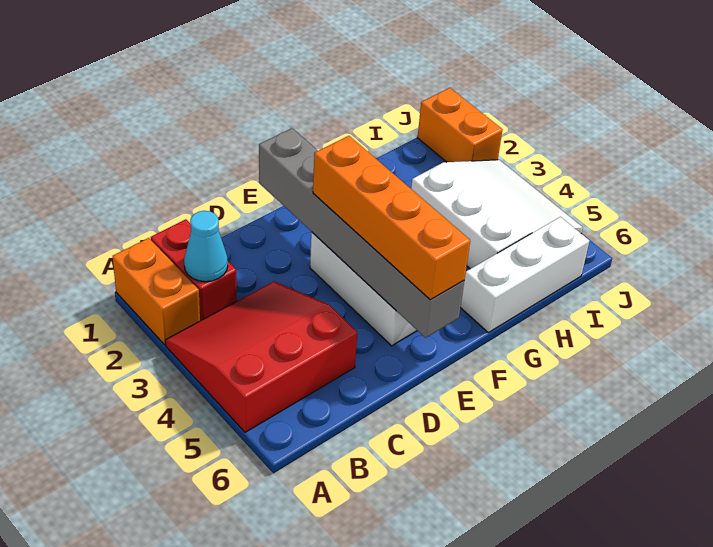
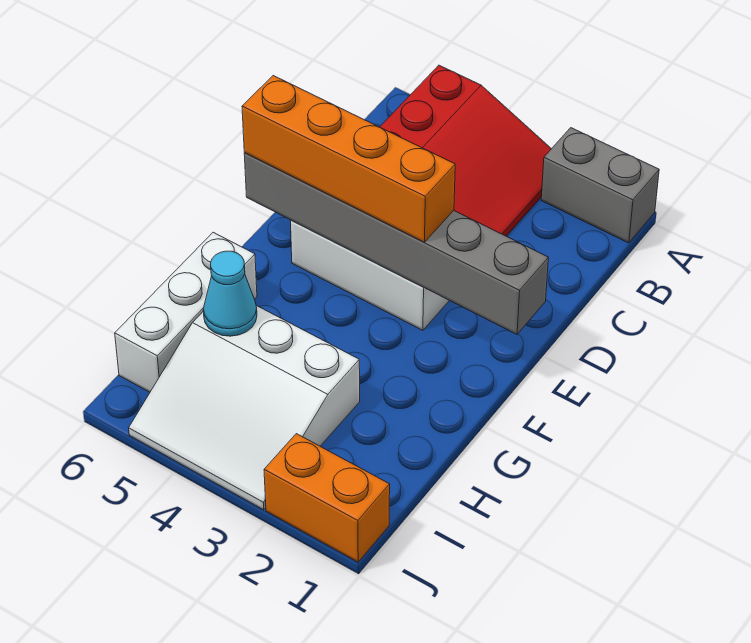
orange 1x2 brick [113,238,200,345] -> grey 1x2 brick [541,128,659,243]
red 1x2 brick [151,219,237,321] -> none
cyan 1x1 cone [184,211,228,282] -> cyan 1x1 cone moved to [203,251,257,336]

